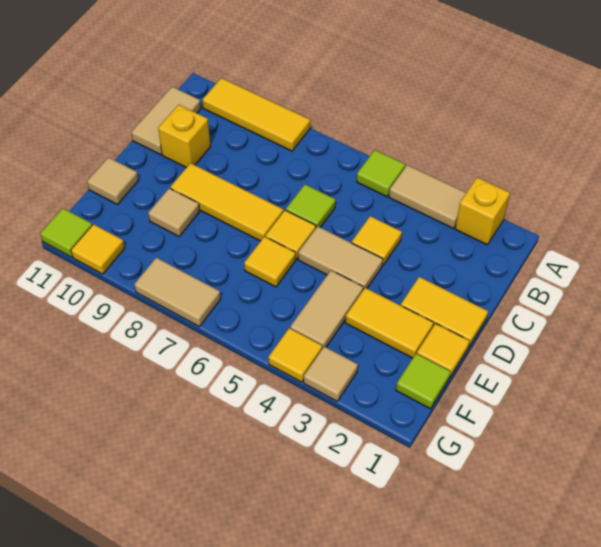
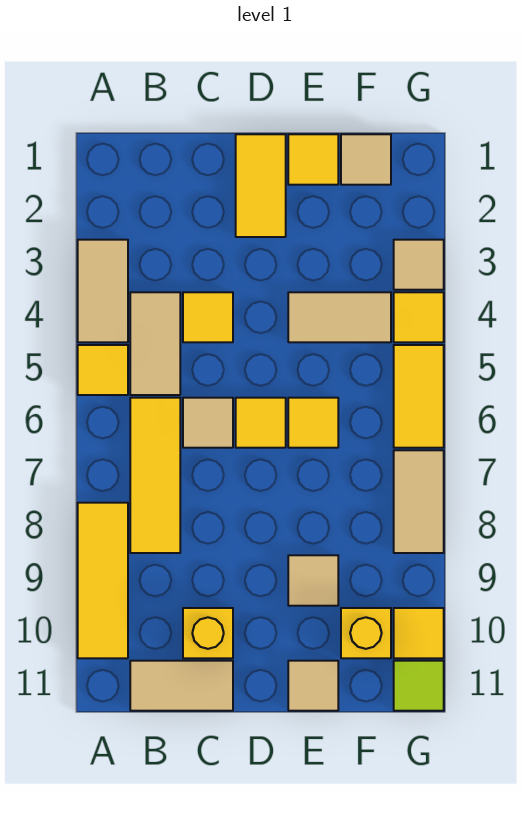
yellow 1x1 brick [455,177,510,245] -> yellow 1x1 brick moved to [341,608,391,658]
lime 1x1 tile [357,150,405,197] -> yellow 1x1 tile [78,345,128,395]
lime 1x1 tile [286,184,336,228] -> tan 1x1 tile [183,398,233,448]
tan 1x2 tile [298,226,383,290] -> tan 1x2 tile moved to [130,292,180,395]
yellow 1x3 tile [170,163,283,241] -> yellow 1x3 tile moved to [130,398,180,553]
yellow 1x2 tile [345,288,434,358] -> yellow 1x2 tile moved to [394,345,444,448]
lime 1x1 tile [396,353,451,409] -> tan 1x1 tile [341,134,391,185]

